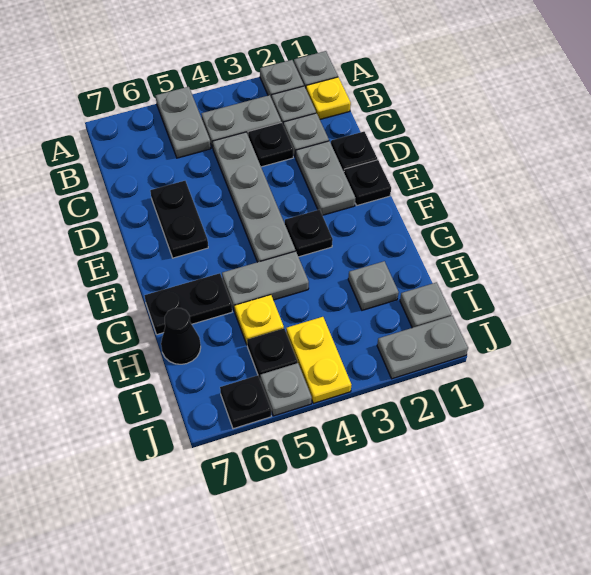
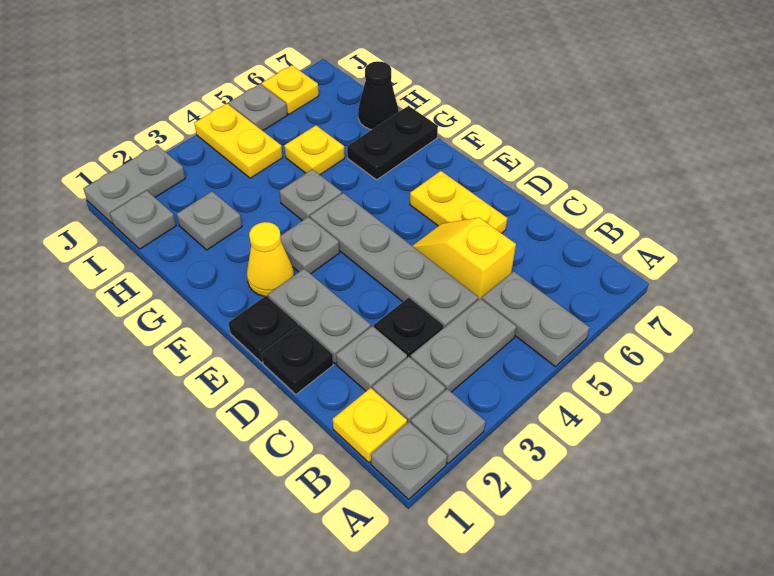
none -> yellow 1x2 slope [413,218,516,300]
black 1x2 plate [150,181,208,258] -> yellow 1x2 plate [410,171,507,233]
none -> yellow 1x1 cone [247,222,294,297]
black 1x1 plate [285,210,333,257] -> grey 1x1 plate [281,217,339,274]
grey 1x2 plate [222,251,309,311] -> grey 1x1 plate [279,169,342,221]
black 1x1 plate [247,328,298,378] -> none
black 1x1 plate [220,375,271,429] -> yellow 1x1 plate [262,65,319,114]

